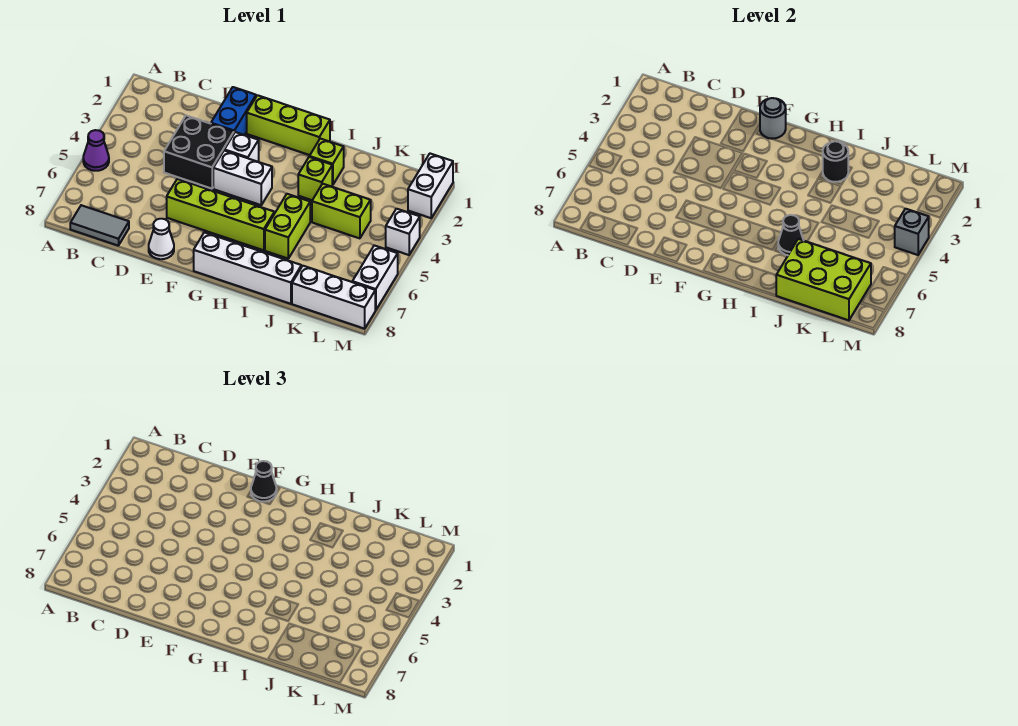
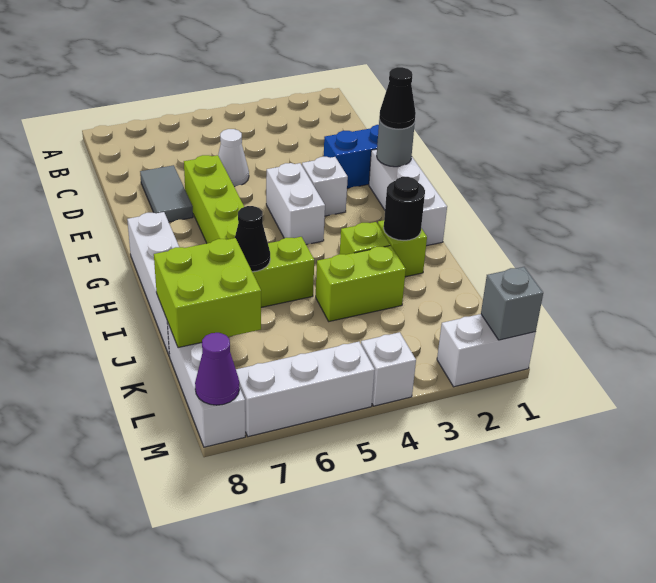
purple 1x1 cone [83,130,109,171] -> purple 1x1 cone moved to [195,333,239,405]
grey 1x2 tile [70,205,129,246] -> grey 1x2 tile moved to [140,165,193,222]
black 2x2 brick [164,116,234,189] -> none
white 1x1 cone [149,219,174,259] -> white 1x1 cone moved to [218,129,249,187]
lime 1x3 brick [247,95,330,155] -> white 1x3 brick [369,149,447,246]
lime 1x2 brick [312,184,371,238] -> lime 1x2 brick turned to [316,246,406,321]
lime 2x3 brick [776,239,871,320] -> lime 2x2 brick [154,238,261,348]
grey 1x1 brick [895,209,929,255] -> grey 1x1 brick moved to [481,267,543,340]
white 1x2 brick [352,245,398,310] -> white 1x3 brick [236,342,375,437]

